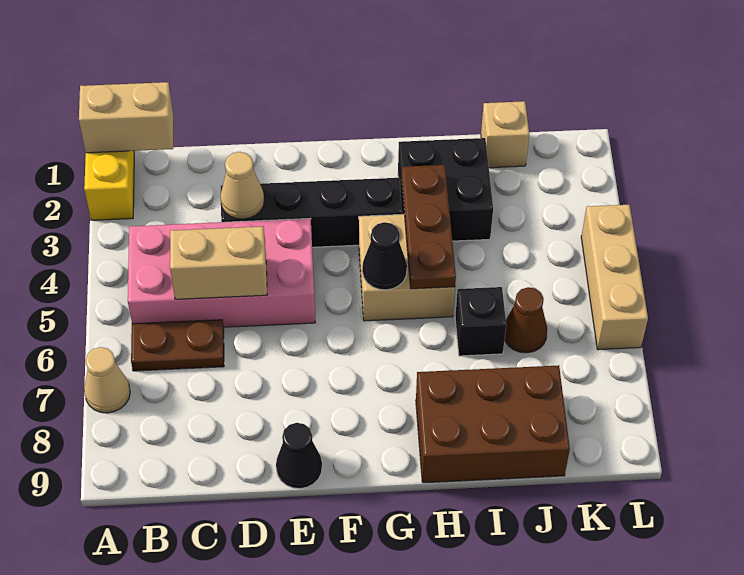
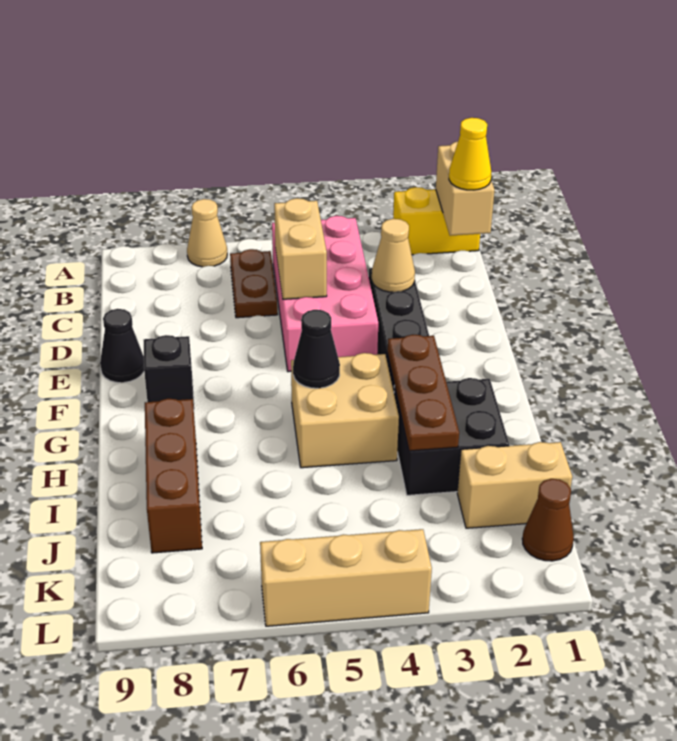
none -> yellow 1x1 cone [449,118,491,190]
brown 1x3 plate [402,165,456,289] -> brown 1x3 plate turned to [388,335,459,451]
brown 2x3 brick [416,365,570,483] -> brown 1x3 brick [145,399,202,553]
black 1x1 brick [455,287,506,356] -> black 1x1 brick moved to [144,335,194,408]
tan 1x1 brick [481,101,529,168] -> tan 1x2 brick [457,442,572,528]
brown 1x1 cone [504,287,547,353] -> brown 1x1 cone moved to [522,479,574,561]

